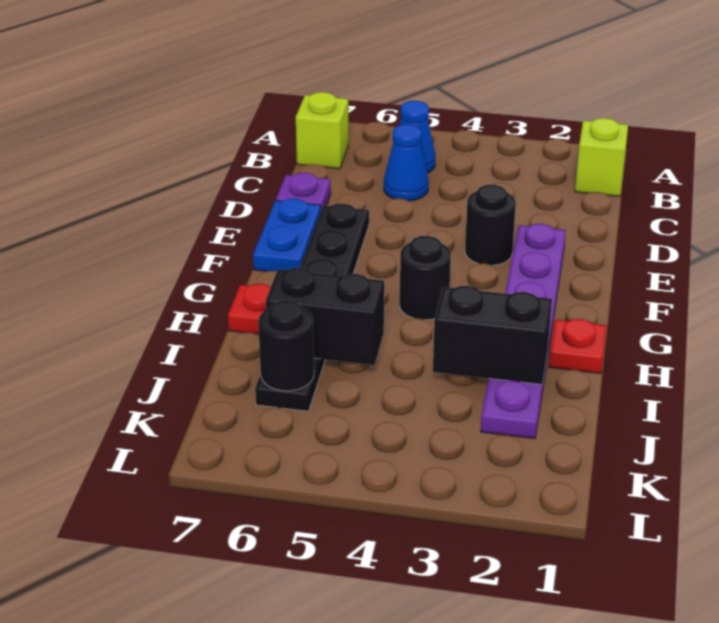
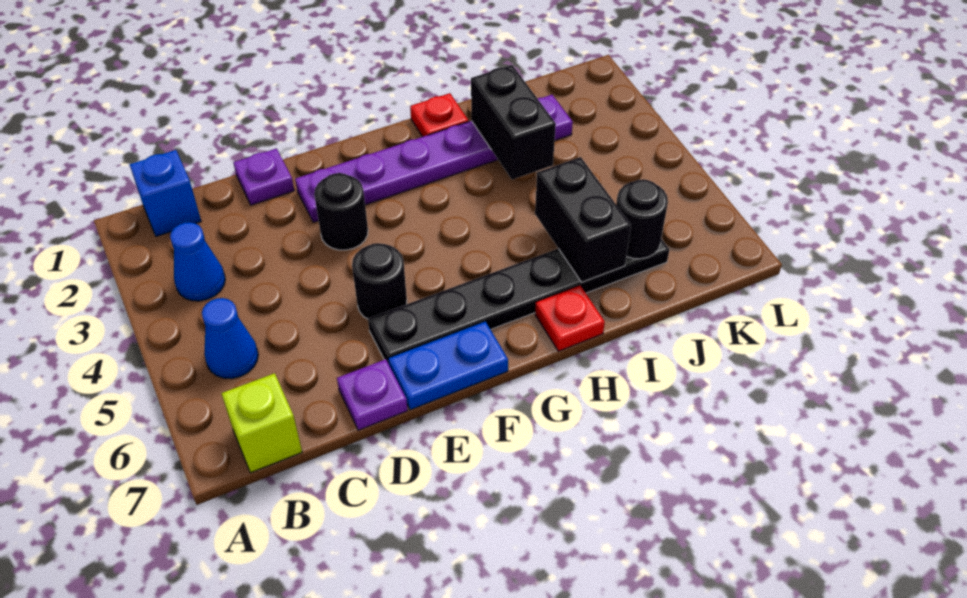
lime 1x1 brick [575,118,628,196] -> blue 1x1 brick [130,150,201,236]
blue 1x1 cone [384,124,429,201] -> blue 1x1 cone moved to [170,222,225,301]
none -> purple 1x1 plate [233,149,294,205]
black 1x1 round brick [400,236,451,320] -> black 1x1 round brick moved to [352,243,407,319]

